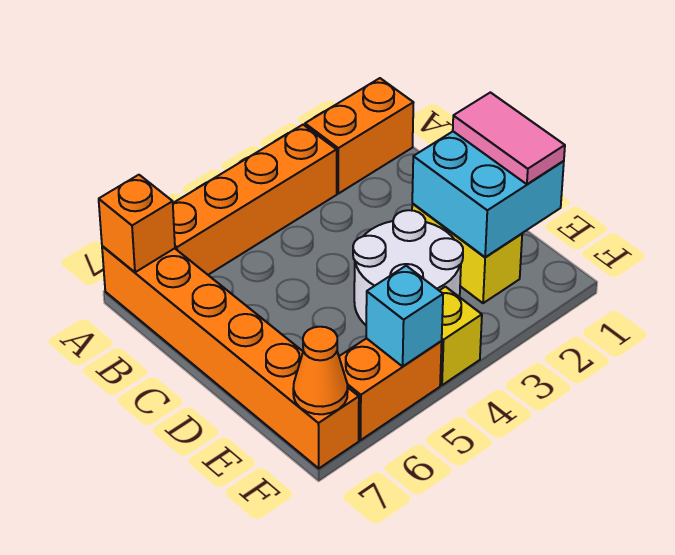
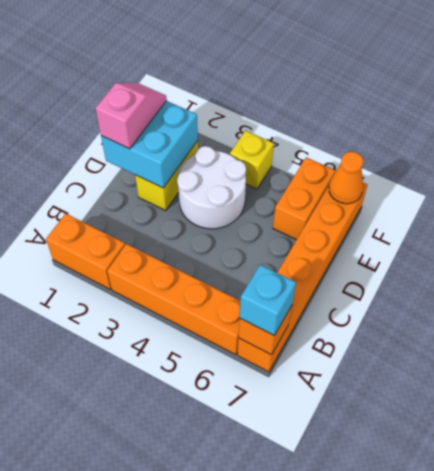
pink 1x2 tile [453,92,565,184] -> pink 1x2 slope [96,83,167,149]
orange 1x2 brick [339,338,442,440] -> orange 1x2 brick turned to [273,157,336,240]
cyan 1x1 brick [366,266,443,366] -> cyan 1x1 brick moved to [240,265,296,336]

